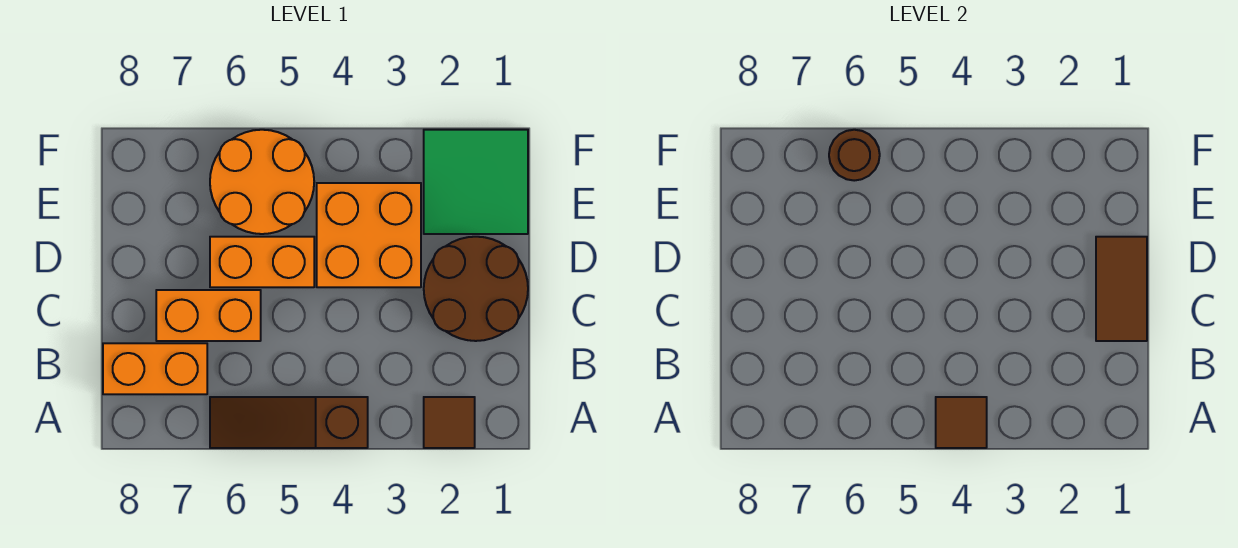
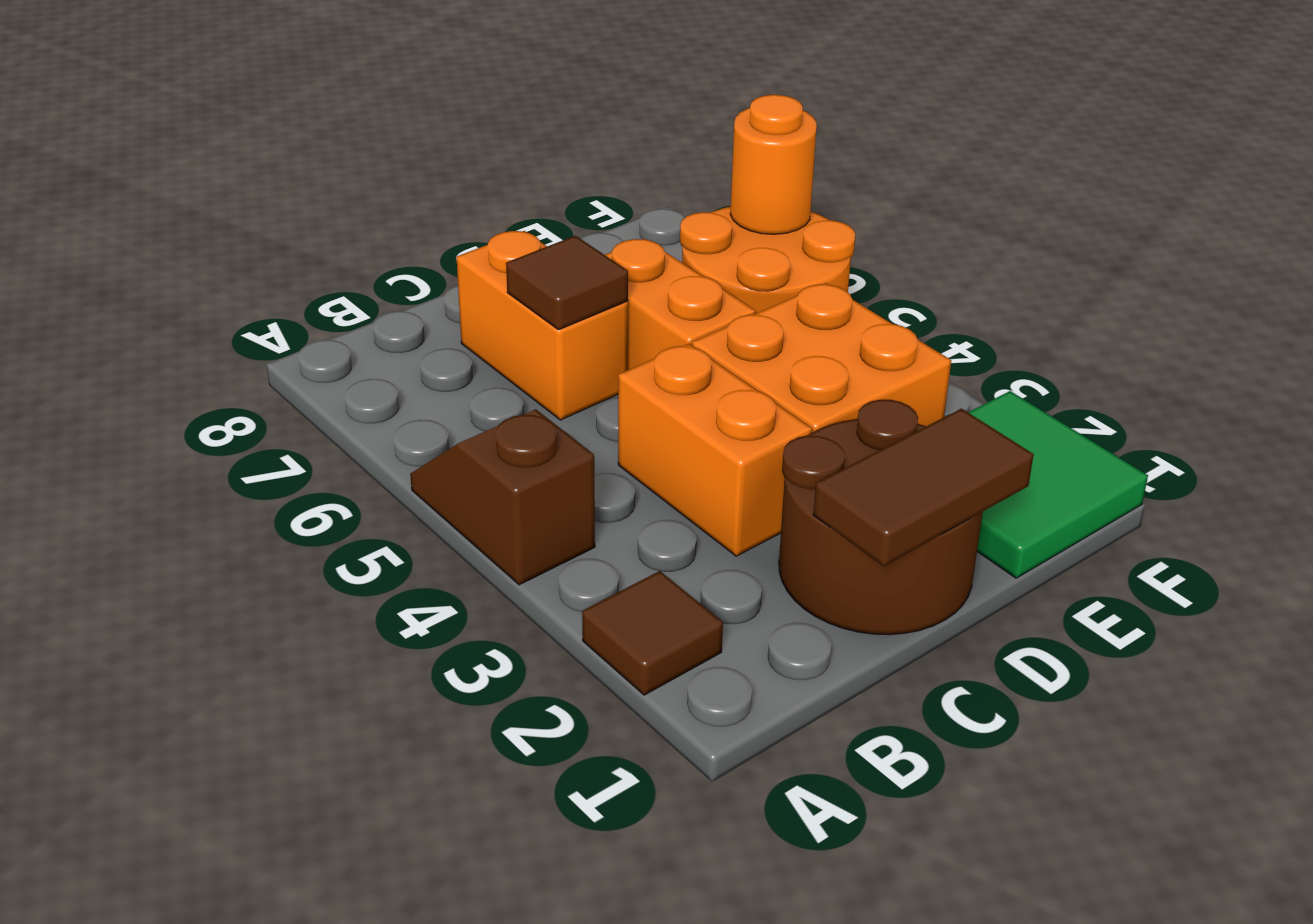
brown 1x3 slope [210,397,368,448] -> brown 1x2 slope [410,409,595,585]
brown 1x1 tile [936,397,987,448] -> brown 1x1 tile moved to [506,236,628,330]
orange 1x2 brick [103,343,207,394] -> orange 1x2 brick moved to [618,344,812,556]
brown 1x1 round brick [829,130,880,181] -> orange 1x1 round brick [730,95,817,234]

